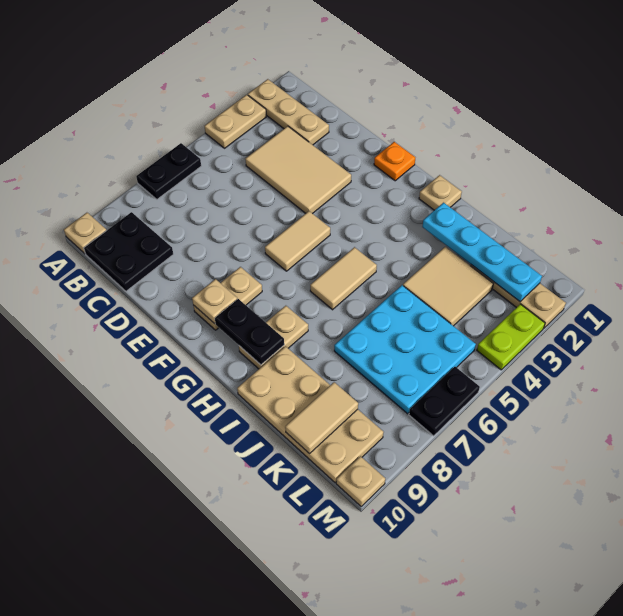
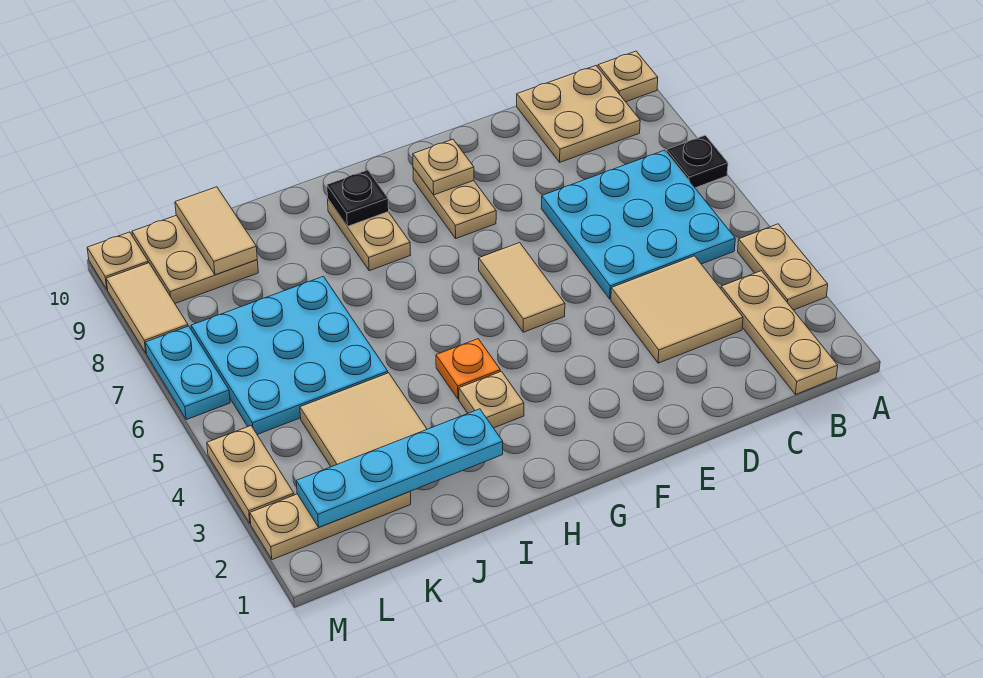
tan 1x3 plate [248,79,329,145] -> tan 1x3 plate turned to [721,271,838,395]
black 1x2 plate [136,143,201,199] -> black 1x1 plate [666,135,728,188]
none -> cyan 3x3 plate [541,150,735,299]
black 2x2 plate [84,212,173,291] -> tan 2x2 plate [517,66,640,162]
tan 2x3 tile [246,126,351,214] -> tan 2x2 tile [611,256,743,363]
orange 1x1 plate [374,142,415,181] -> orange 1x1 plate moved to [436,339,500,399]
black 1x2 plate [215,299,284,365] -> black 1x1 plate [327,170,389,226]
tan 1x1 plate [419,175,462,210] -> tan 1x1 plate moved to [459,371,524,428]
tan 1x2 tile [310,247,377,310] -> tan 1x2 tile moved to [106,263,188,353]
tan 2x4 plate [237,346,384,483] -> tan 2x2 plate [132,215,258,303]
lime 1x2 plate [477,304,545,370] -> tan 1x2 plate [207,426,294,524]
black 1x2 plate [409,367,480,436] -> cyan 1x2 plate [145,326,230,420]

